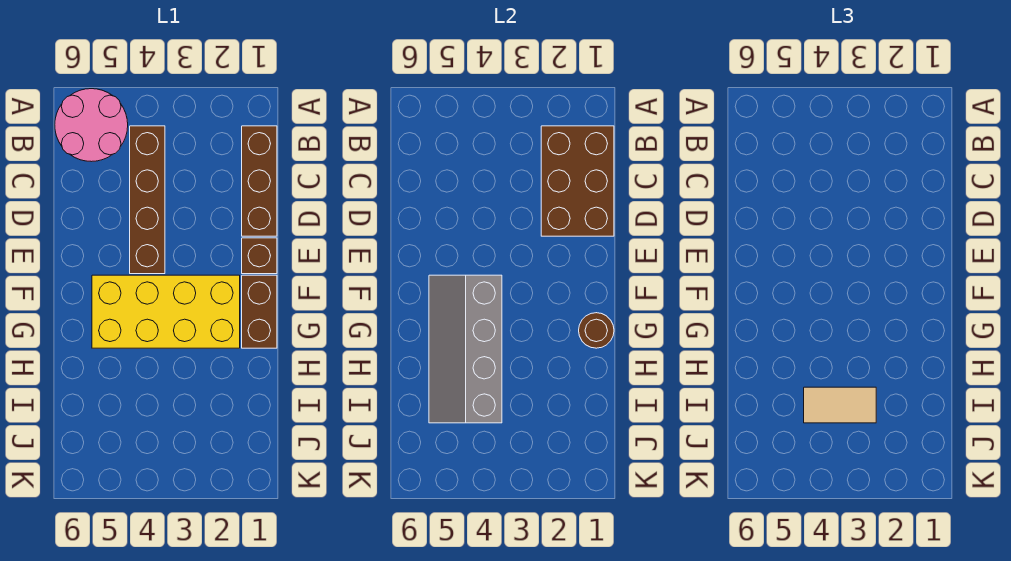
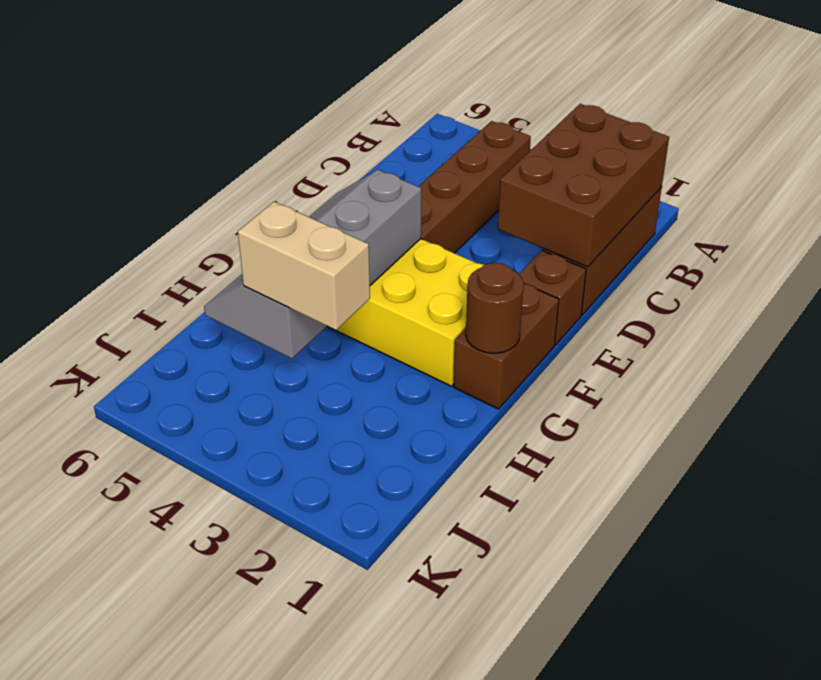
pink 2x2 round brick [55,89,128,162] -> none
tan 1x2 tile [804,387,876,423] -> tan 1x2 brick [238,202,370,330]

